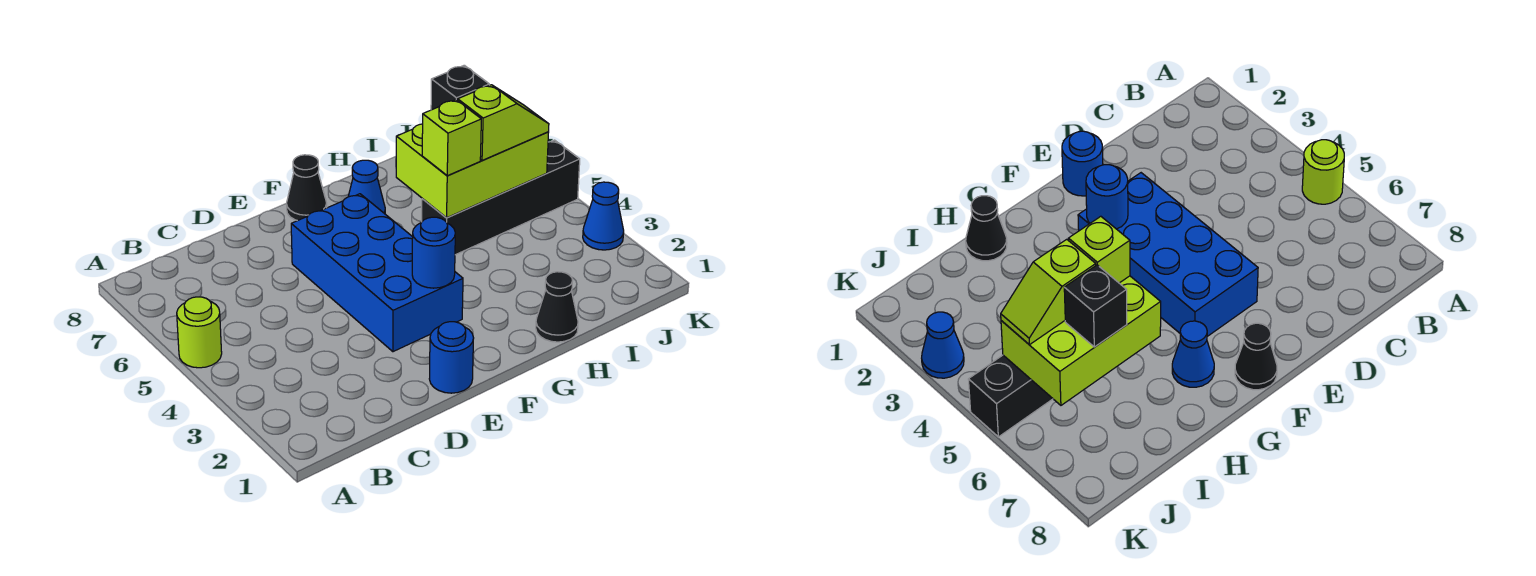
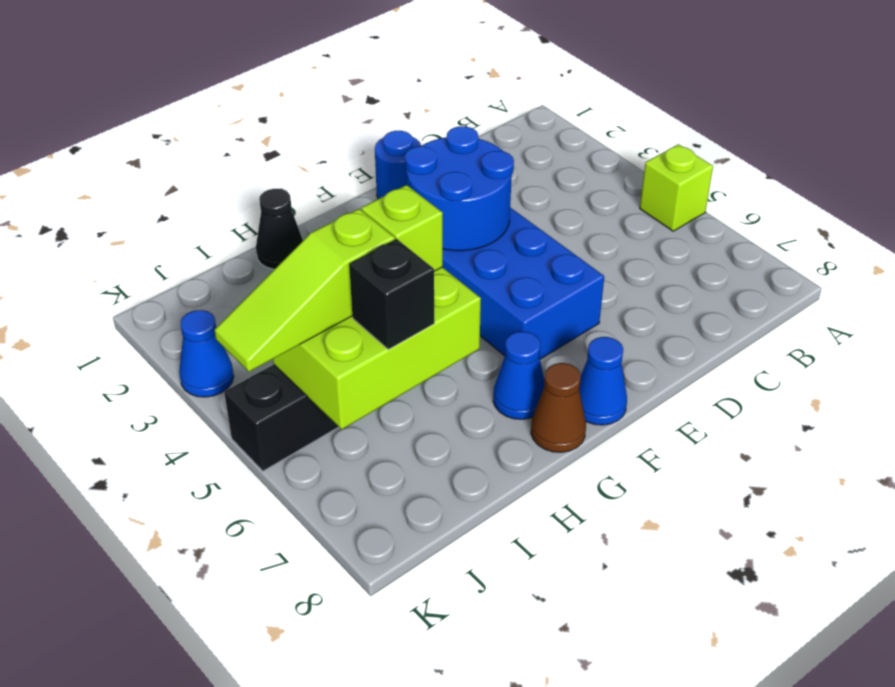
lime 1x1 round brick [177,297,222,368] -> lime 1x1 brick [640,144,713,231]
blue 1x1 round brick [412,217,455,288] -> blue 2x2 round brick [405,126,514,251]
black 1x1 cone [287,155,327,221] -> blue 1x1 cone [579,337,627,425]
none -> brown 1x1 cone [531,363,586,452]
lime 1x2 slope [458,85,549,160] -> lime 1x3 slope [215,209,395,372]

